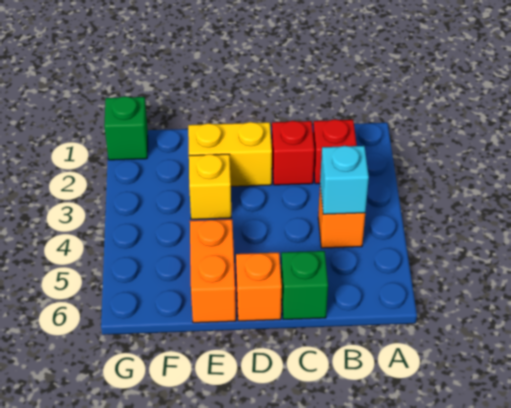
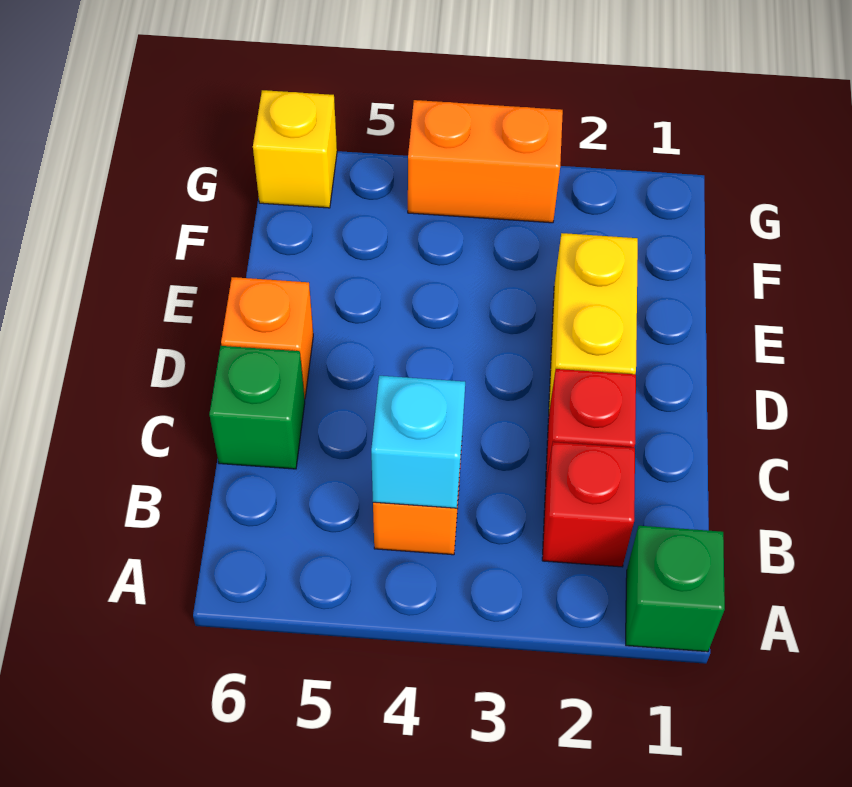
yellow 1x1 brick [189,154,231,219] -> yellow 1x1 brick moved to [253,90,337,208]
orange 1x2 brick [190,219,236,323] -> orange 1x2 brick moved to [408,100,563,223]
green 1x1 brick [104,96,148,160] -> green 1x1 brick moved to [626,526,725,652]

